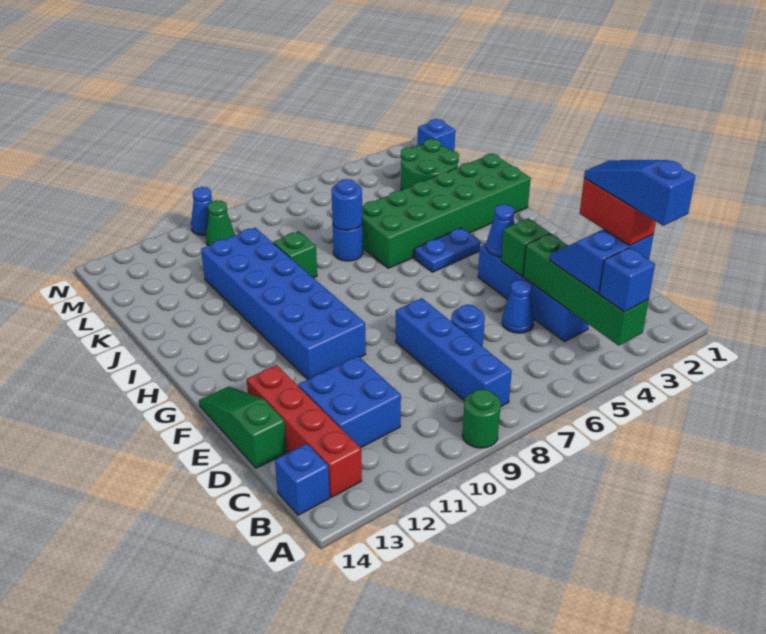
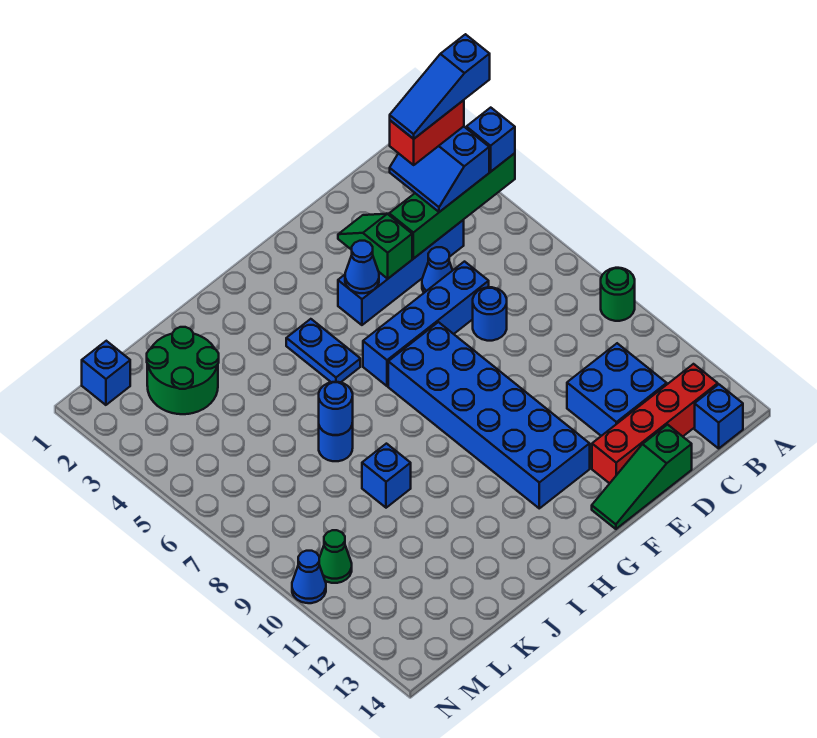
blue 1x4 brick [396,298,512,407] -> blue 1x4 brick moved to [363,262,489,386]
blue 2x6 brick [201,228,366,379] -> blue 2x6 brick turned to [388,322,590,508]
green 2x6 brick [362,154,531,268] -> none
green 1x1 brick [274,232,317,278] -> blue 1x1 brick [362,444,411,508]

